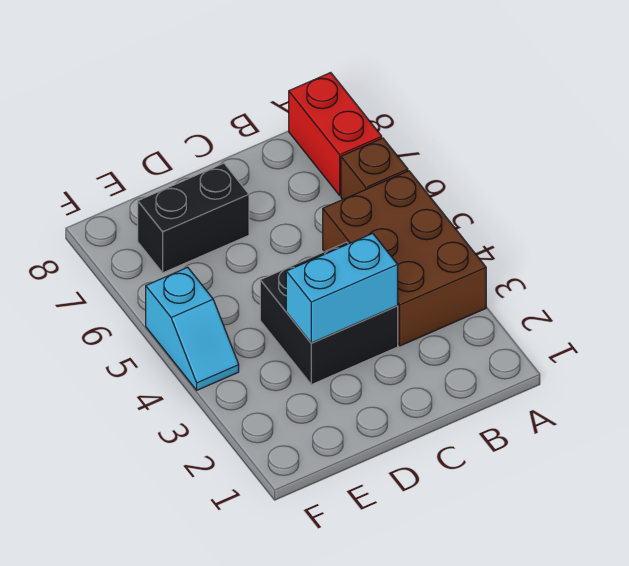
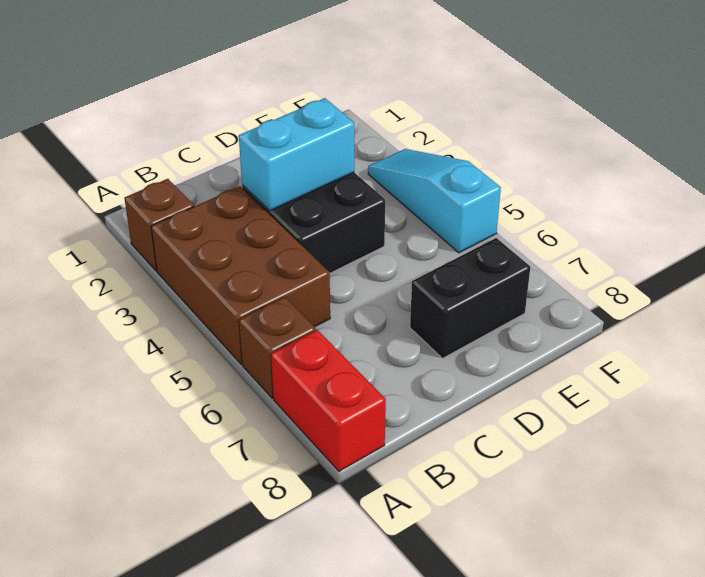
none -> brown 1x1 brick [125,179,194,271]
cyan 1x2 slope [146,267,239,390] -> cyan 1x3 slope [368,149,501,253]

